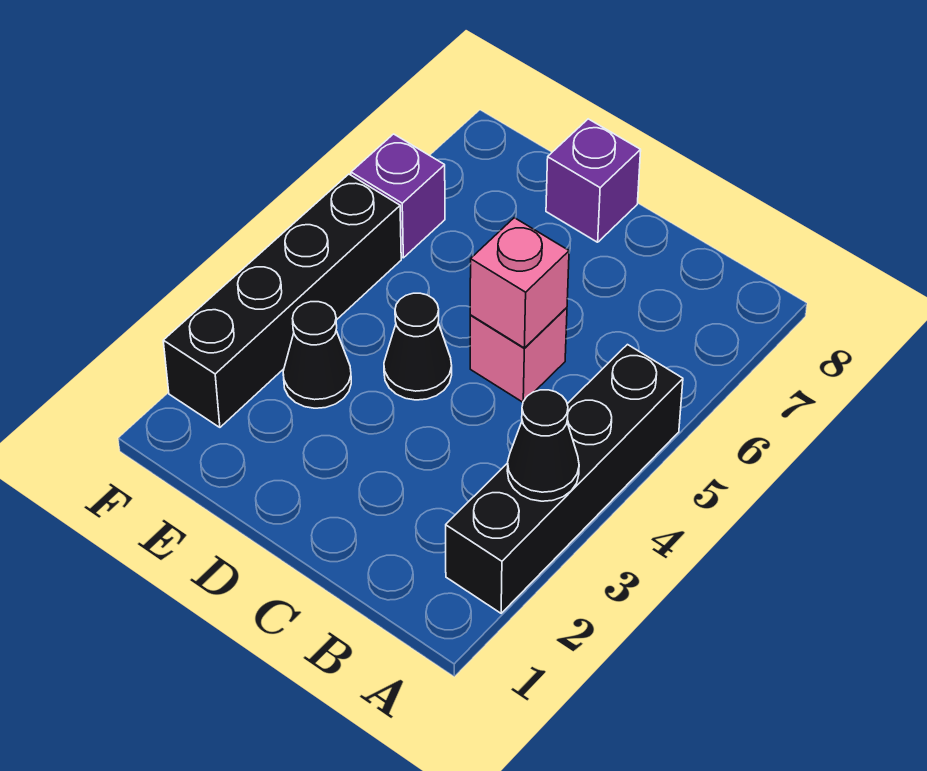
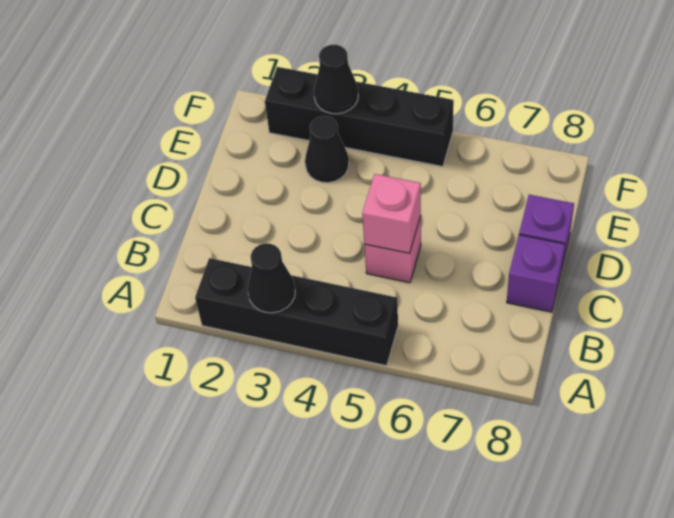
black 1x1 cone [384,293,452,400] -> black 1x1 cone moved to [314,45,358,114]
purple 1x1 brick [351,134,445,258] -> purple 1x1 brick moved to [507,235,565,312]

